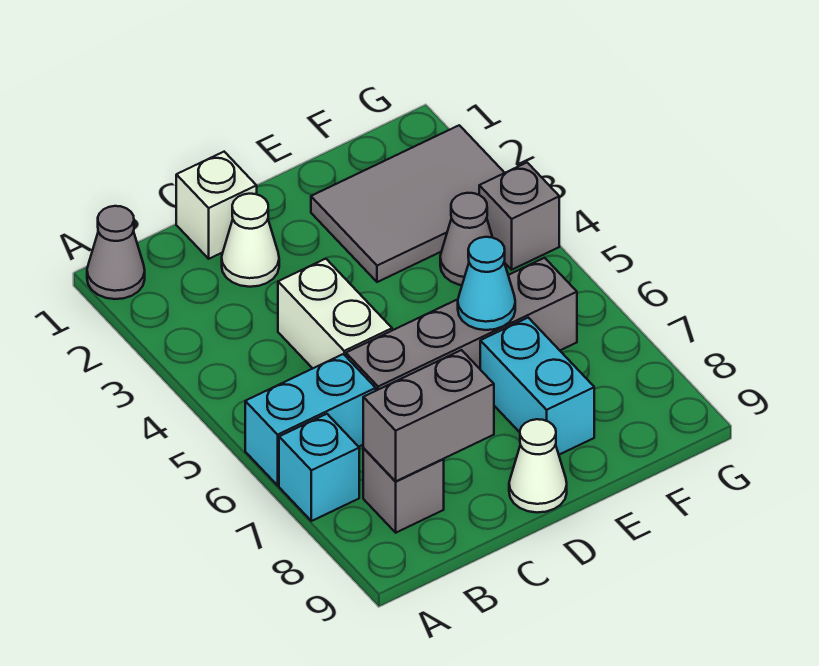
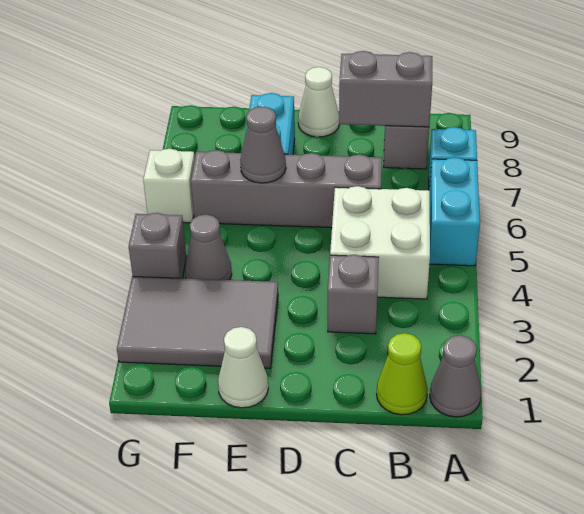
cyan 1x2 brick [245,354,376,485] -> cyan 1x2 brick turned to [429,157,480,266]
none -> lime 1x1 cone [377,333,428,415]
white 1x1 brick [176,152,257,259] -> white 1x1 brick moved to [143,149,195,223]
white 1x1 cone [222,194,279,287] -> white 1x1 cone moved to [218,327,268,408]
none -> grey 1x1 brick [328,255,379,334]
white 1x2 brick [278,259,392,368] -> white 2x2 brick [330,186,430,299]
cyan 1x1 cone [458,237,515,330] -> grey 1x1 cone [240,106,286,183]

